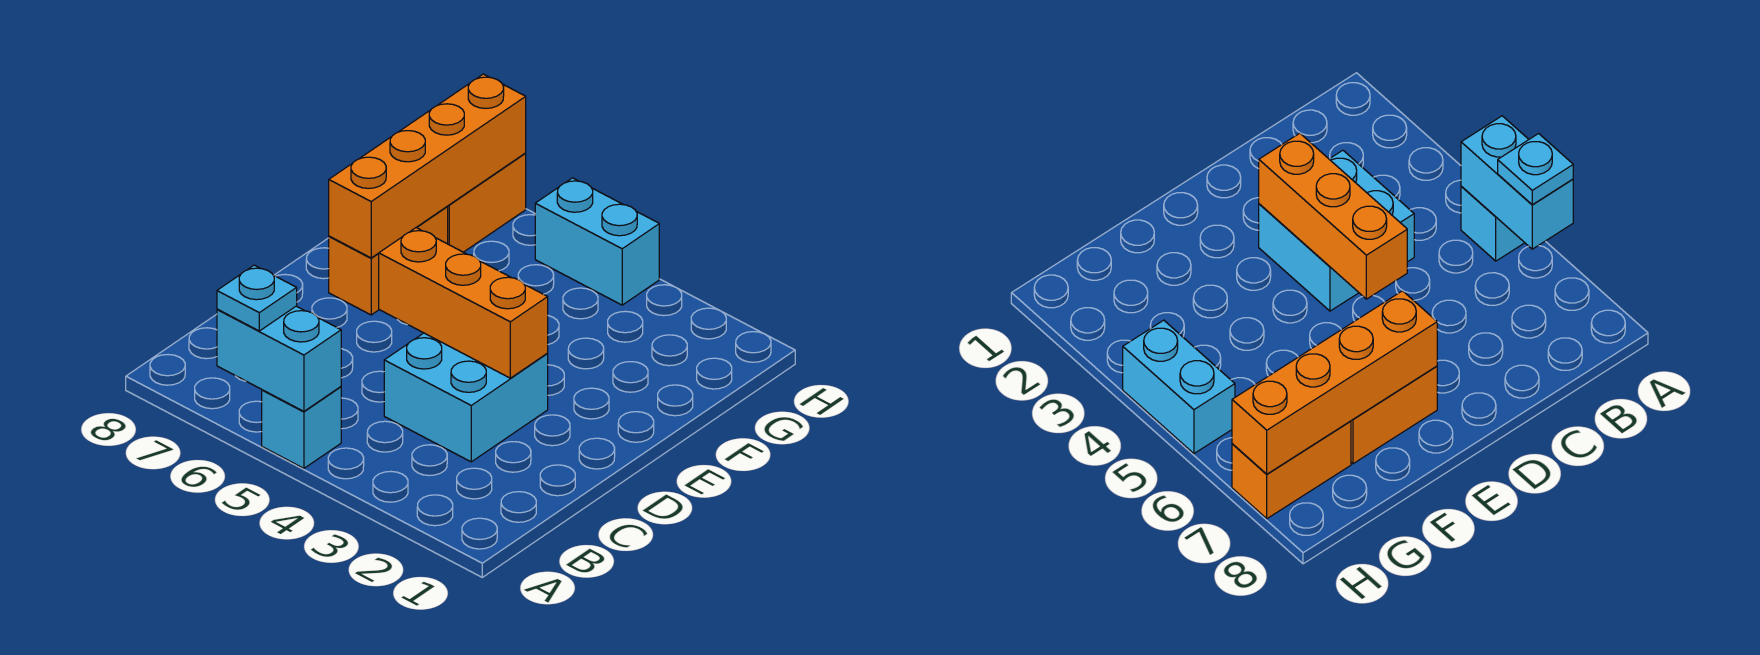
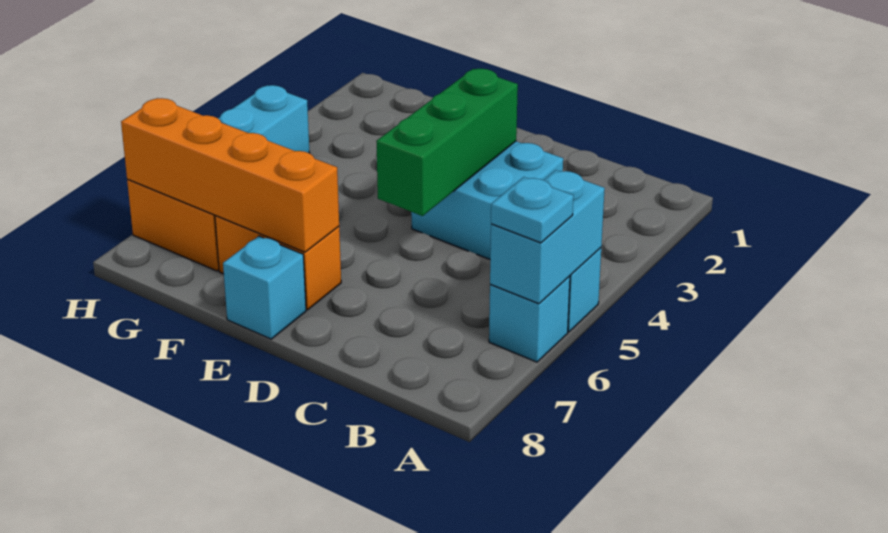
none -> cyan 1x1 brick [489,276,570,362]
orange 1x3 brick [379,228,548,378] -> green 1x3 brick [376,69,518,216]
none -> cyan 1x1 brick [223,236,306,339]

